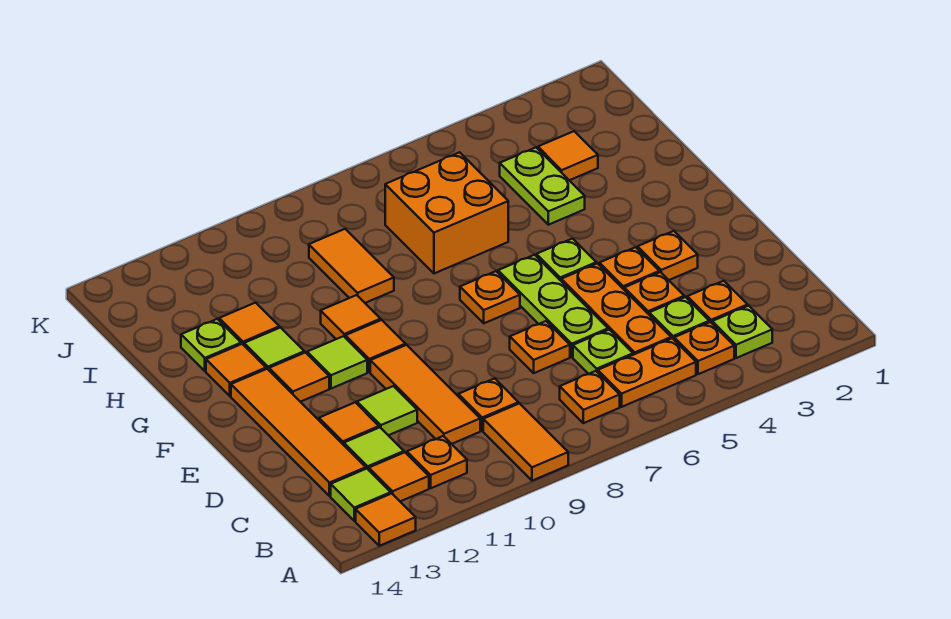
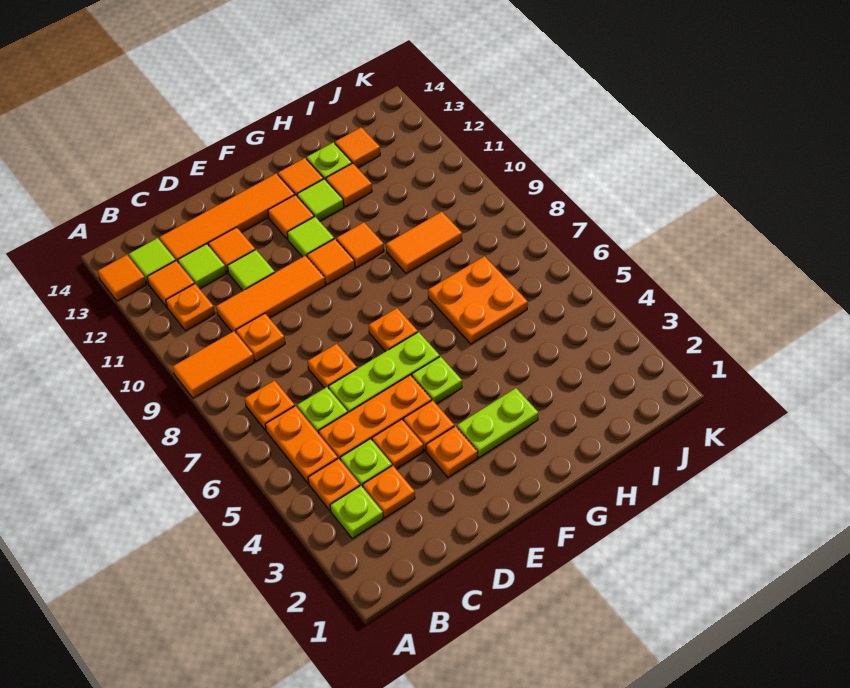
lime 1x2 plate [500,148,585,225] -> lime 1x2 plate moved to [457,388,538,458]
orange 2x2 brick [385,152,508,273] -> orange 2x2 plate [428,256,528,344]
orange 1x1 tile [538,131,598,180] -> orange 1x1 tile moved to [335,127,380,168]

